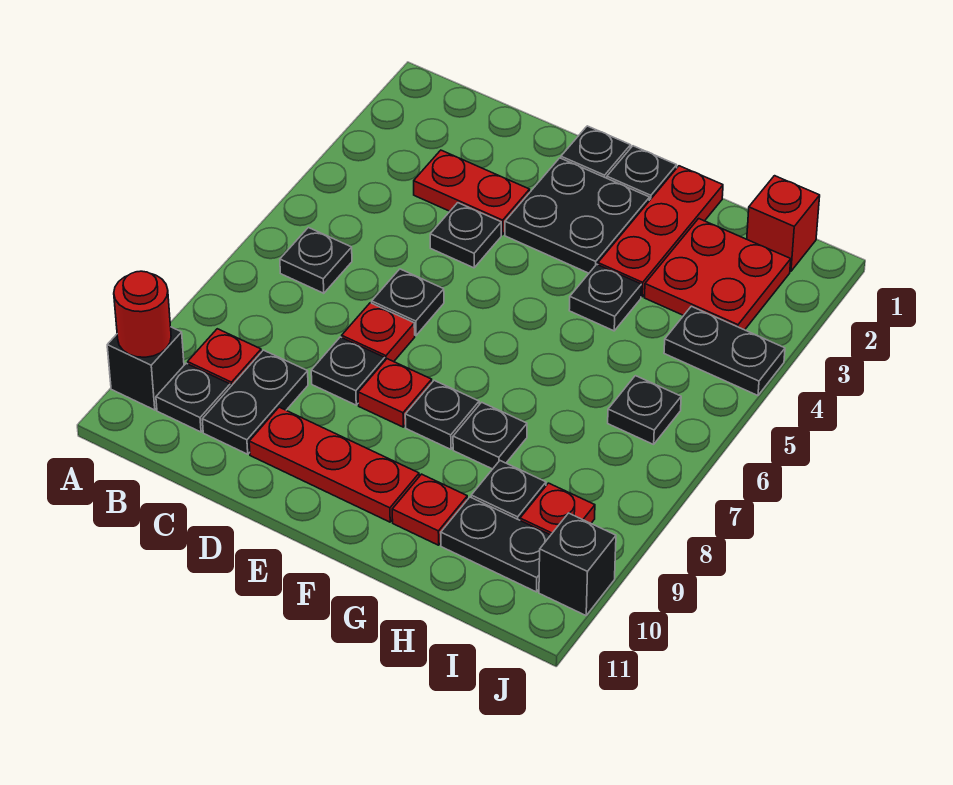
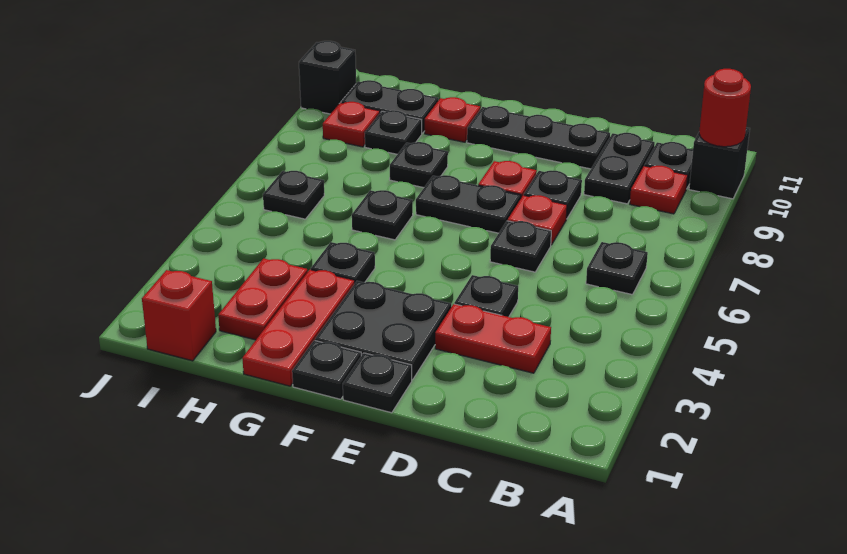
red 1x3 plate [249,407,419,522] -> black 1x3 plate [467,106,610,169]
black 1x1 plate [405,380,479,449] -> black 1x1 plate moved to [352,190,413,240]
red 2x2 plate [644,219,791,330] -> red 1x2 plate [218,259,308,340]
black 1x2 plate [664,306,785,396] -> black 1x2 plate moved to [416,175,521,233]

